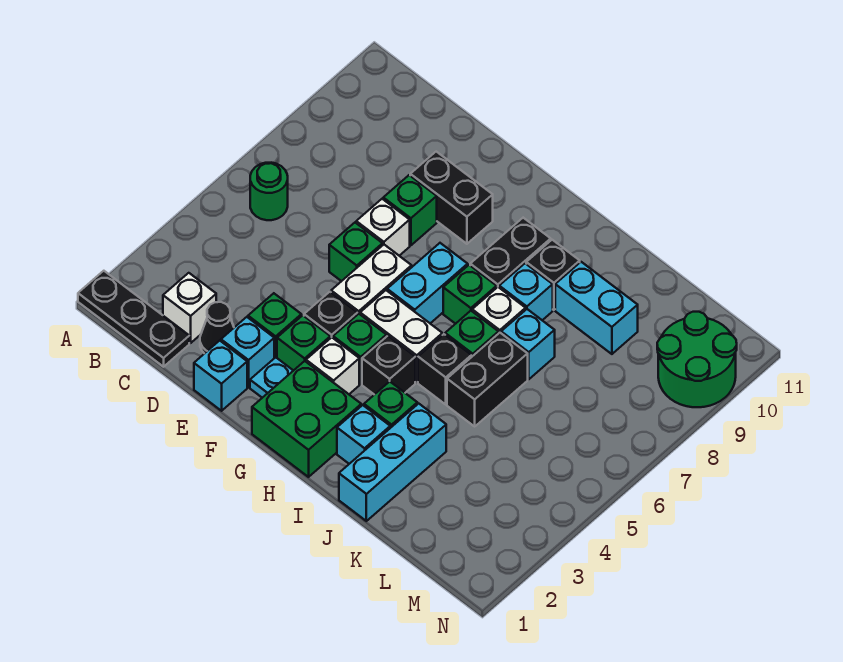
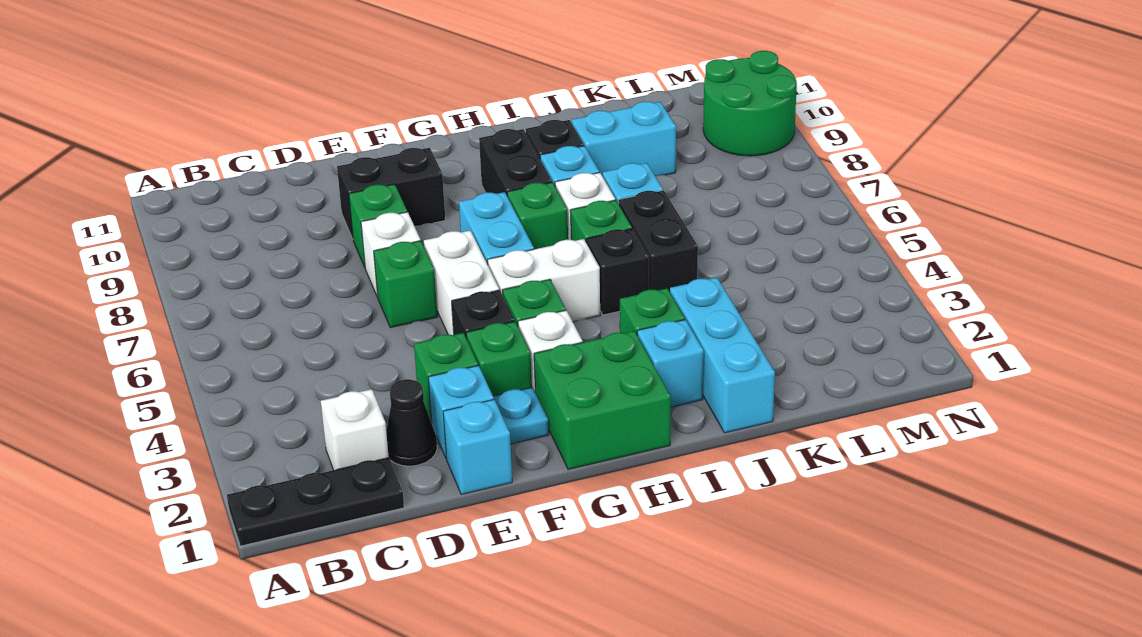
green 1x1 round brick [250,163,288,220] -> none
black 1x1 brick [362,336,415,395] -> none

